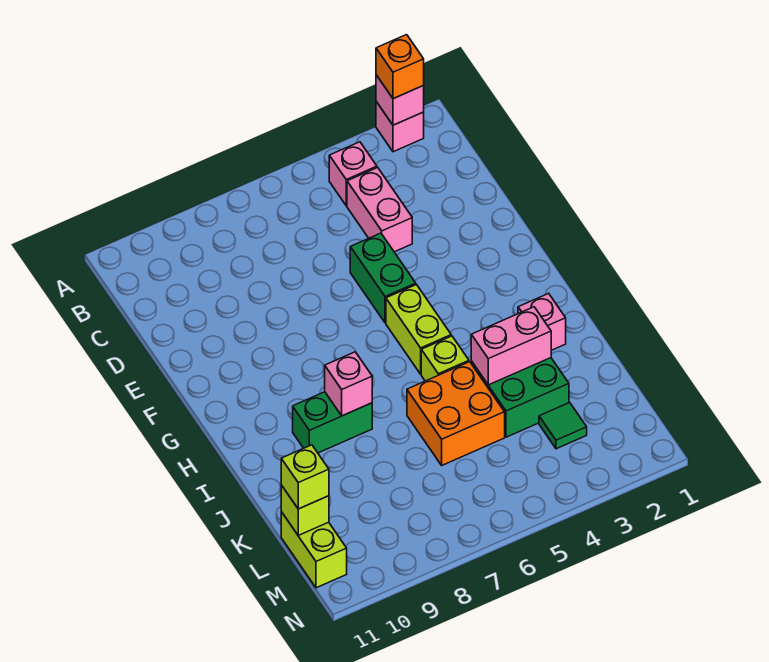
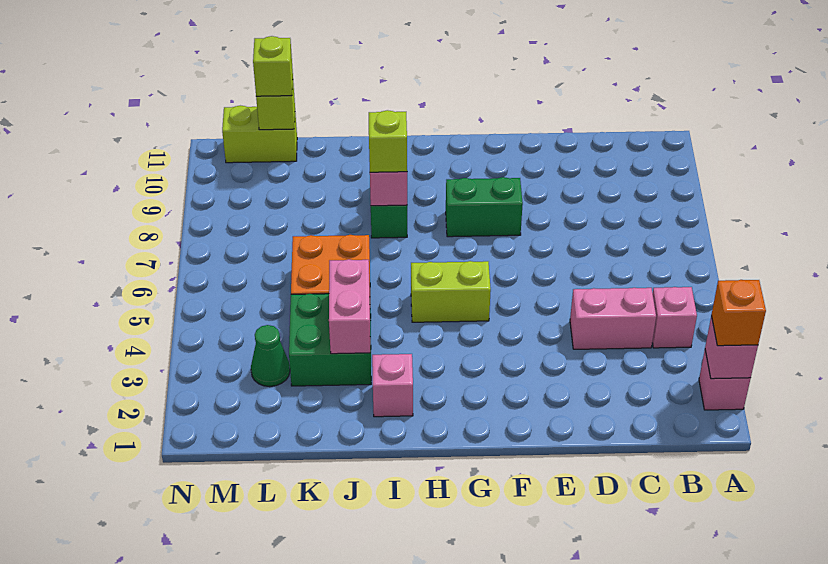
green 1x2 brick [350,233,416,323] -> green 1x2 brick moved to [446,177,523,237]
lime 1x1 brick [421,336,469,381] -> lime 1x1 brick moved to [369,110,407,172]
green 1x1 tile [539,403,587,449] -> green 1x1 cone [251,325,290,386]

